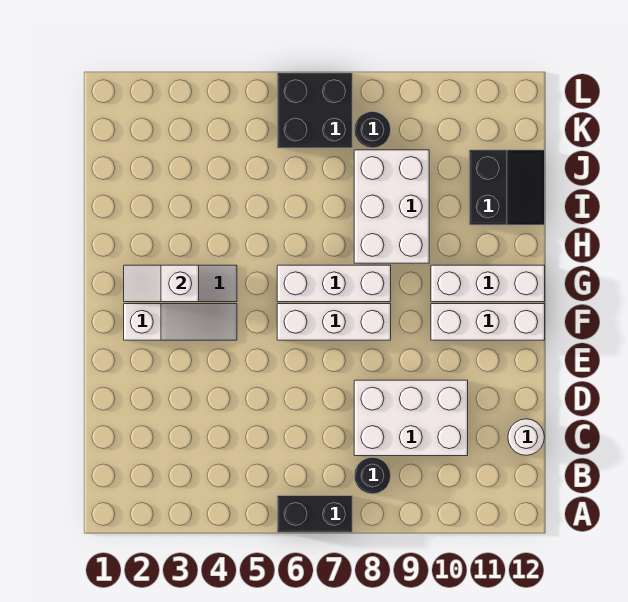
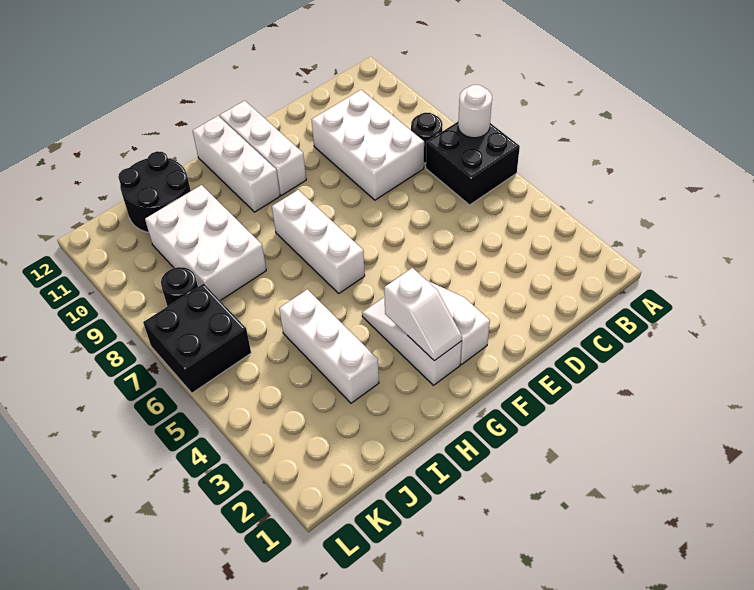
black 1x2 brick [277,496,352,532] -> black 2x2 brick [426,122,520,205]
white 1x1 round brick [508,419,544,455] -> white 1x1 round brick moved to [458,85,492,138]
white 1x3 brick [277,304,391,340] -> white 1x3 brick moved to [279,289,379,403]
white 2x3 brick [354,150,429,263] -> white 2x3 brick turned to [145,185,266,301]
black 2x2 slope [469,150,545,225] -> black 2x2 round brick [118,151,191,233]

